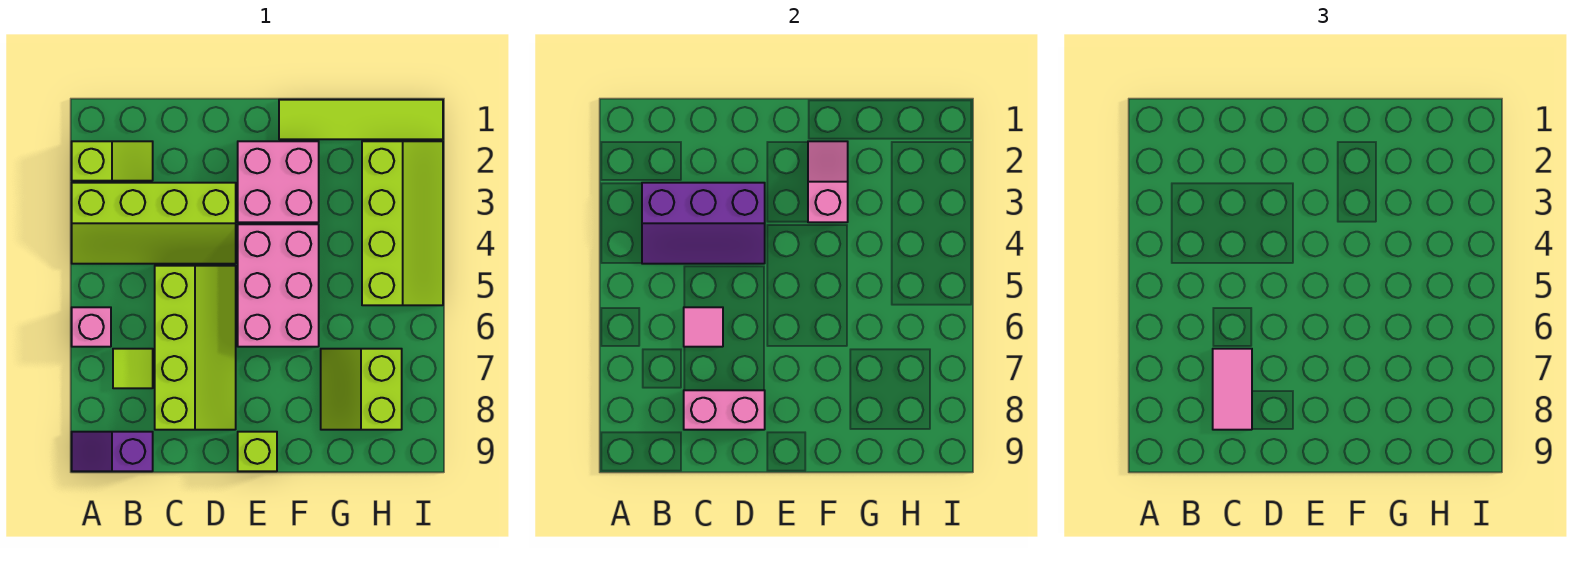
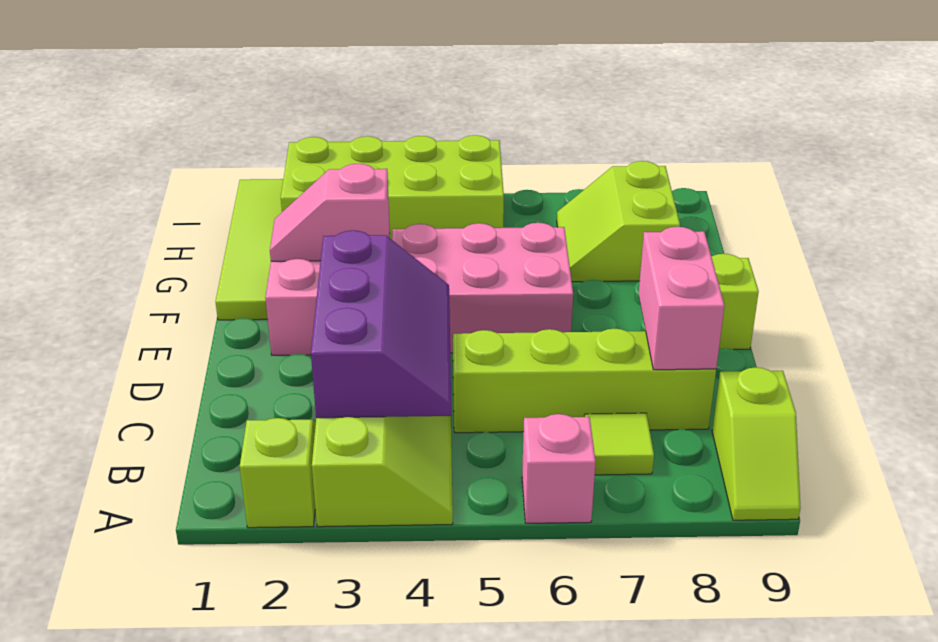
purple 1x2 slope [72,432,153,471] -> lime 1x2 slope [712,367,800,520]
pink 1x1 tile [684,307,723,347] -> none
pink 1x2 tile [1213,349,1252,430] -> none
lime 2x2 slope [321,349,402,430] -> lime 2x2 slope turned to [557,161,680,282]
lime 2x4 slope [362,141,443,305] -> lime 2x4 brick [281,135,504,240]

